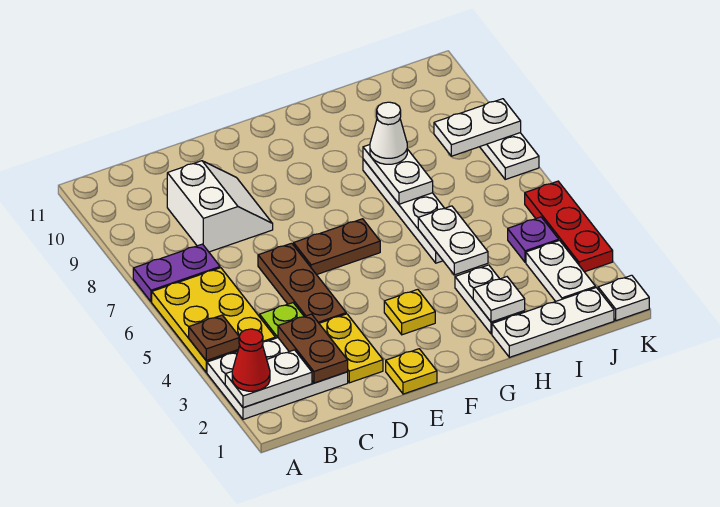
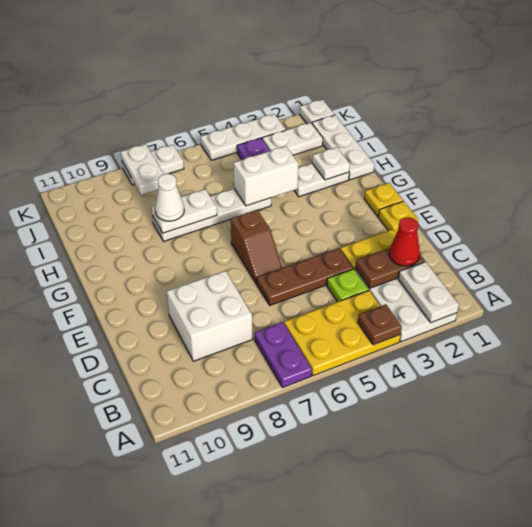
red 1x1 cone [232,329,270,391] -> red 1x1 cone moved to [389,217,420,266]
white 2x2 slope [167,161,273,252] -> white 2x2 brick [167,271,253,361]
brown 1x2 plate [294,219,380,275] -> brown 1x2 slope [231,210,282,284]
yellow 1x1 plate [384,289,435,335] -> yellow 1x1 plate moved to [364,183,403,216]
white 1x2 plate [418,206,488,275] -> white 1x2 brick [233,146,298,206]
red 1x3 plate [525,181,613,272] -> white 1x3 plate [200,114,286,160]

